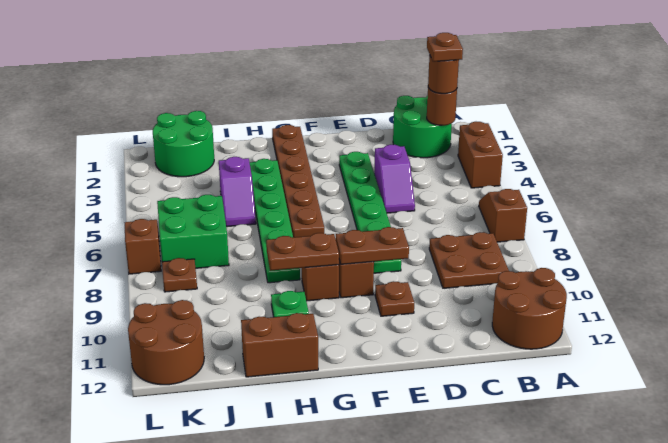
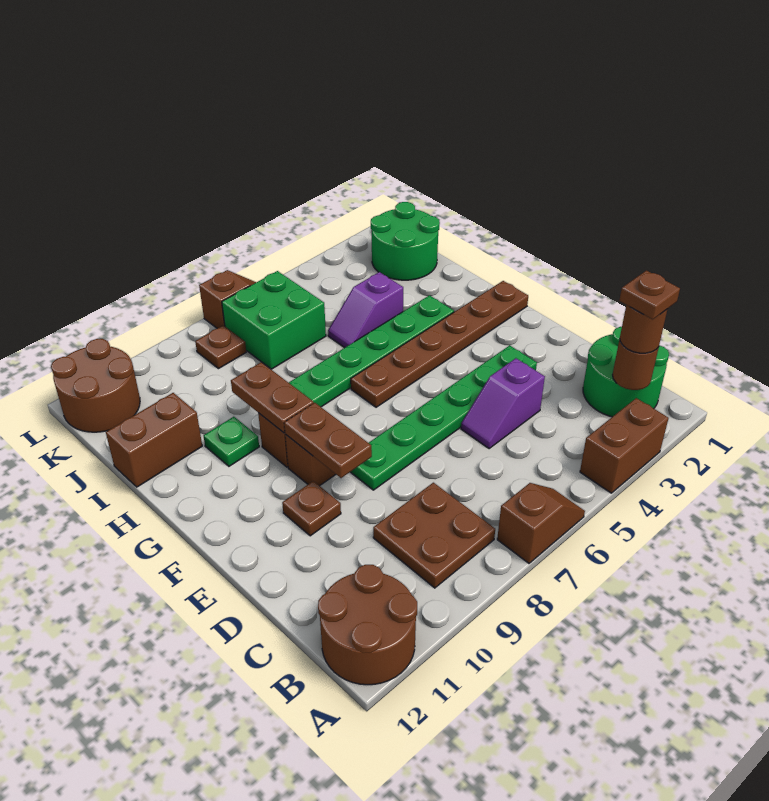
brown 1x2 brick [241,313,318,377] -> brown 1x2 brick turned to [106,393,202,487]

